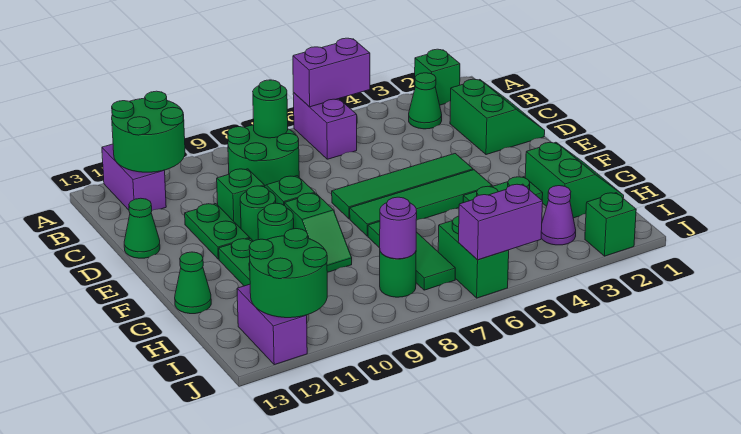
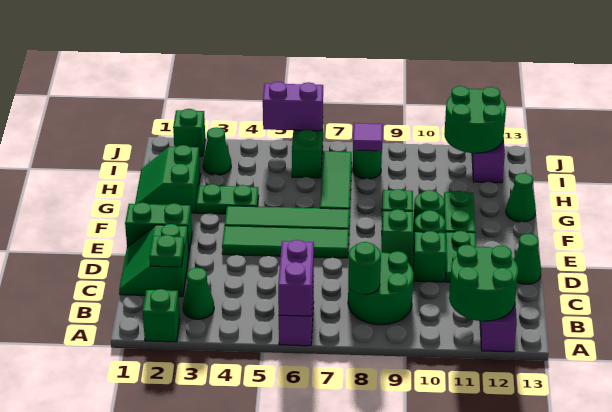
purple 1x2 brick [293,38,370,107] -> purple 1x2 brick turned to [278,240,314,316]
none -> green 1x1 plate [149,235,184,267]
none -> green 1x2 brick [125,202,192,252]
purple 1x1 cone [541,186,576,245] -> green 1x1 cone [203,127,231,175]
purple 1x1 round brick [380,197,417,259] -> purple 1x1 tile [353,123,383,151]

